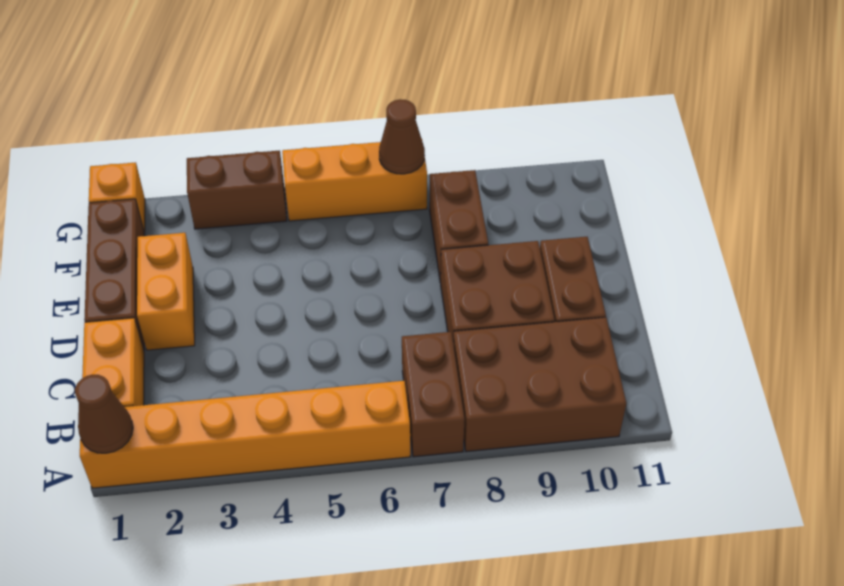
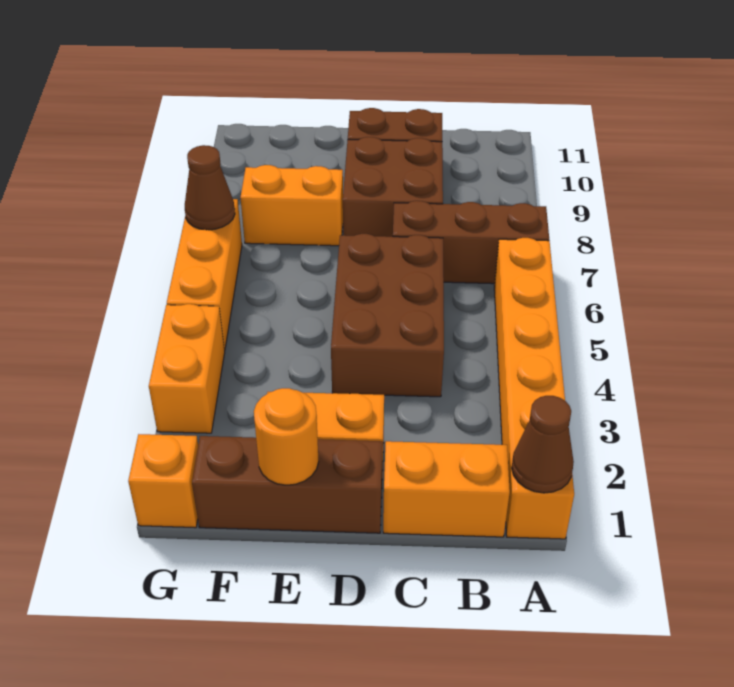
brown 1x2 brick [402,332,465,457] -> brown 1x3 brick [393,201,549,284]
brown 2x3 brick [453,317,626,452] -> brown 2x3 brick moved to [331,234,444,397]
none -> orange 1x1 round brick [254,388,319,485]
brown 1x2 brick [429,170,488,283] -> orange 1x2 brick [240,165,343,246]
brown 1x2 brick [187,150,287,229] -> orange 1x2 brick [149,304,225,433]

